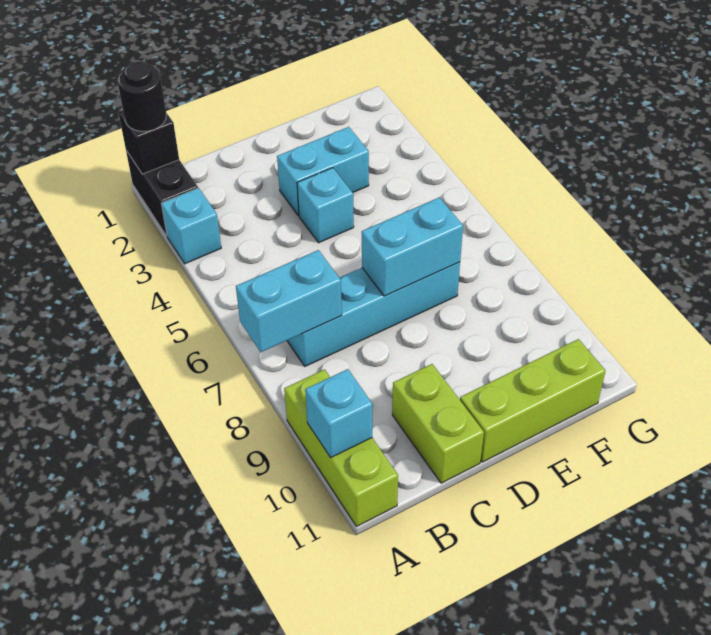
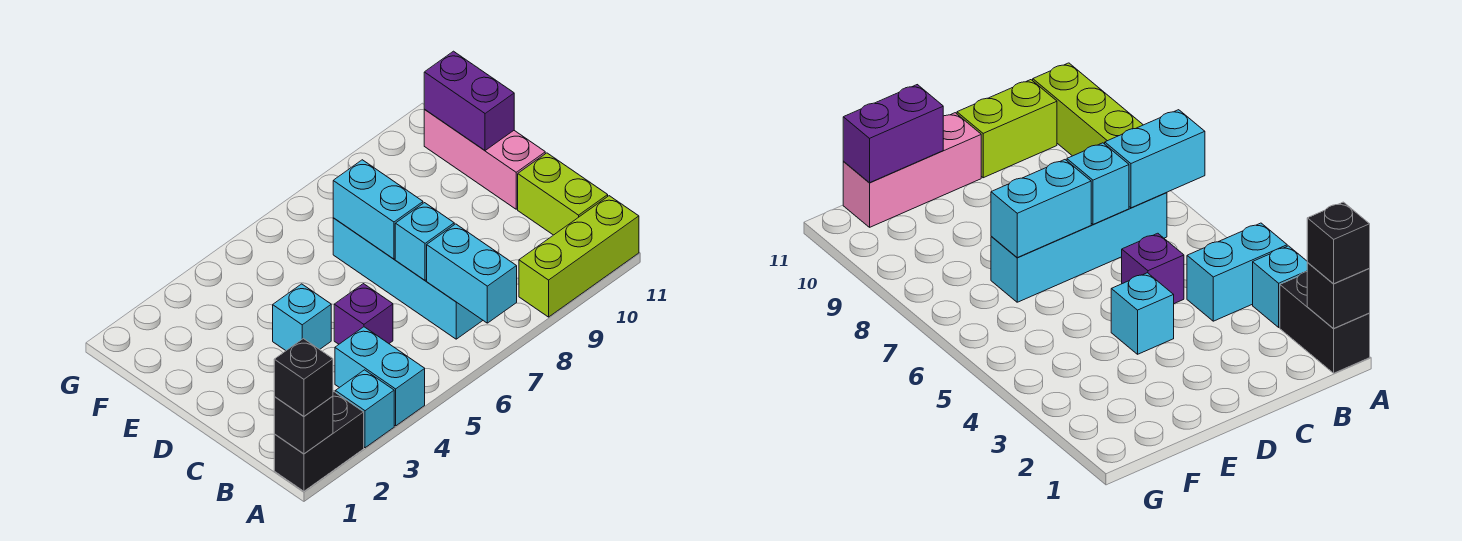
black 1x1 round brick [117,61,166,132] -> black 1x1 brick [274,339,333,416]
cyan 1x1 brick [305,369,372,457] -> cyan 1x1 brick moved to [395,203,454,280]
none -> purple 1x1 brick [334,284,393,344]
lime 1x2 brick [392,364,484,483] -> lime 1x2 brick turned to [518,153,608,235]
cyan 1x2 brick [277,127,369,216] -> cyan 1x2 brick moved to [335,327,425,426]
lime 1x3 brick [460,339,605,462] -> pink 1x3 brick [424,109,545,209]
none -> purple 1x2 brick [424,51,514,151]

